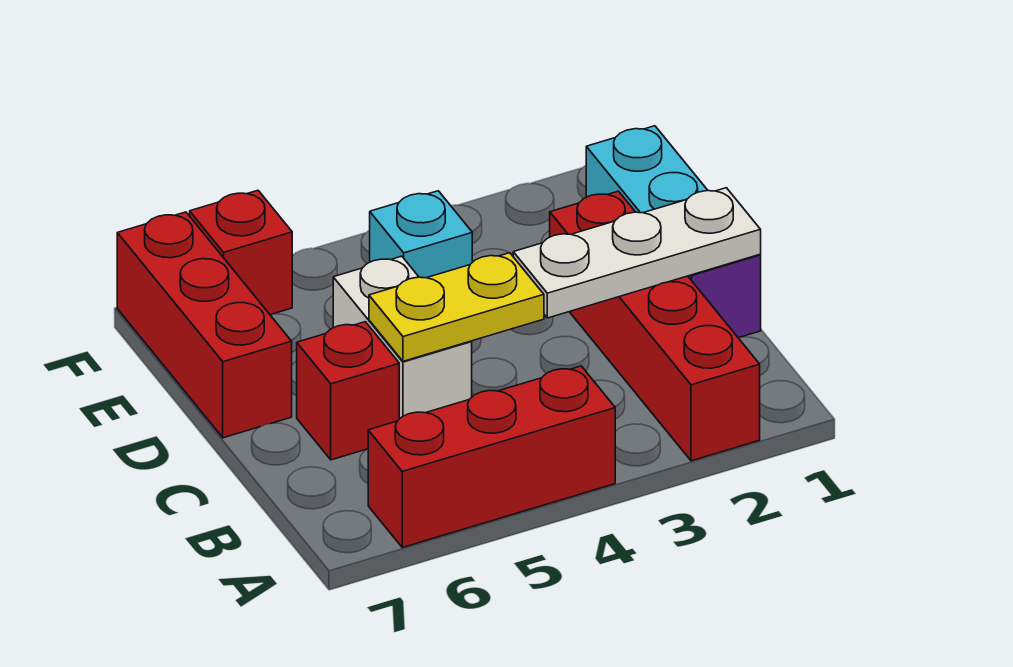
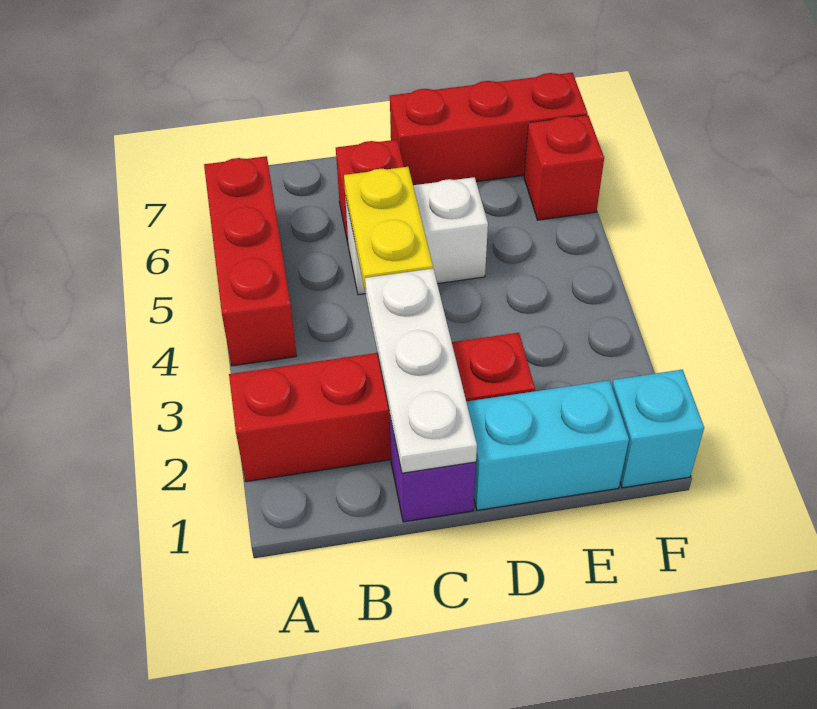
cyan 1x1 brick [370,191,472,278] -> cyan 1x1 brick moved to [612,370,704,488]

